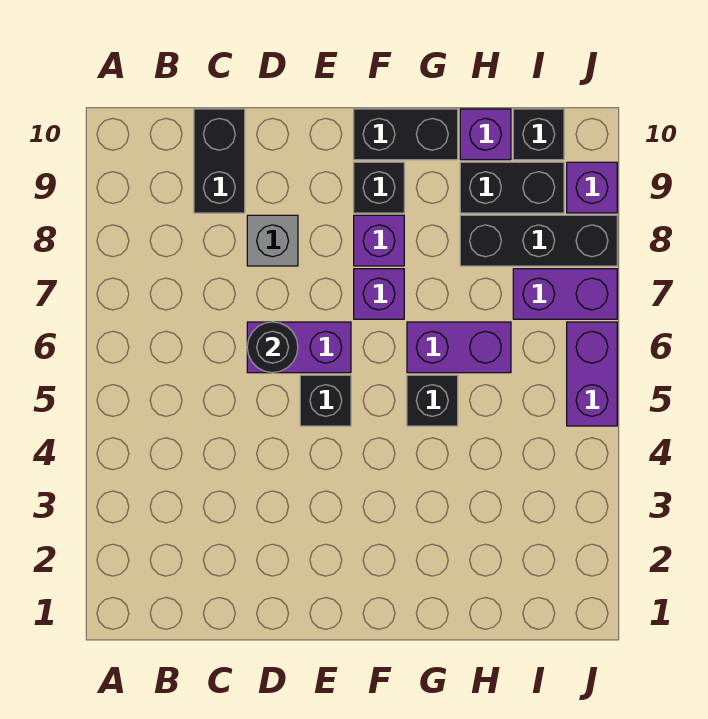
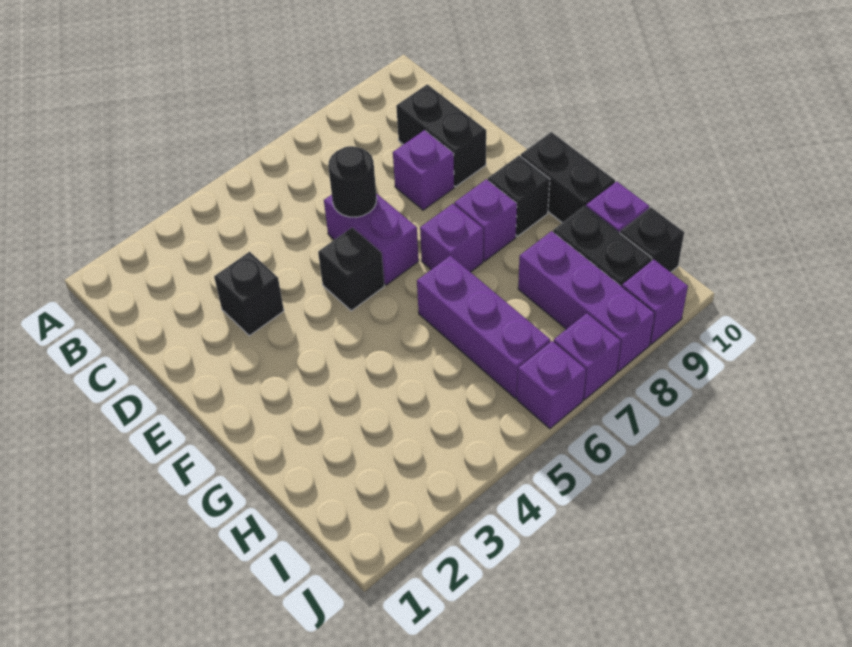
black 1x2 brick [194,109,245,213] -> black 1x2 brick turned to [396,84,486,187]
grey 1x1 brick [247,215,298,266] -> purple 1x1 brick [393,130,454,210]
black 1x1 brick [407,375,458,426] -> black 1x1 brick moved to [214,252,284,336]
purple 1x2 brick [407,322,511,373] -> purple 1x3 brick [417,255,550,398]
black 1x3 brick [460,215,617,266] -> purple 1x3 brick [518,231,655,372]
purple 1x2 brick [513,269,617,319] -> purple 1x1 brick [554,313,621,400]
purple 1x2 brick [567,322,617,426] -> purple 1x1 brick [517,341,586,429]

